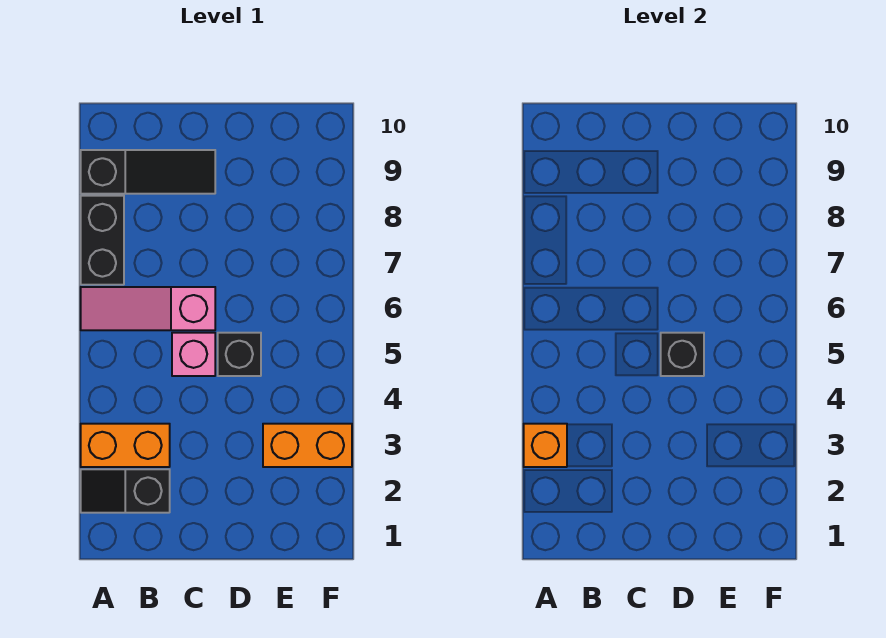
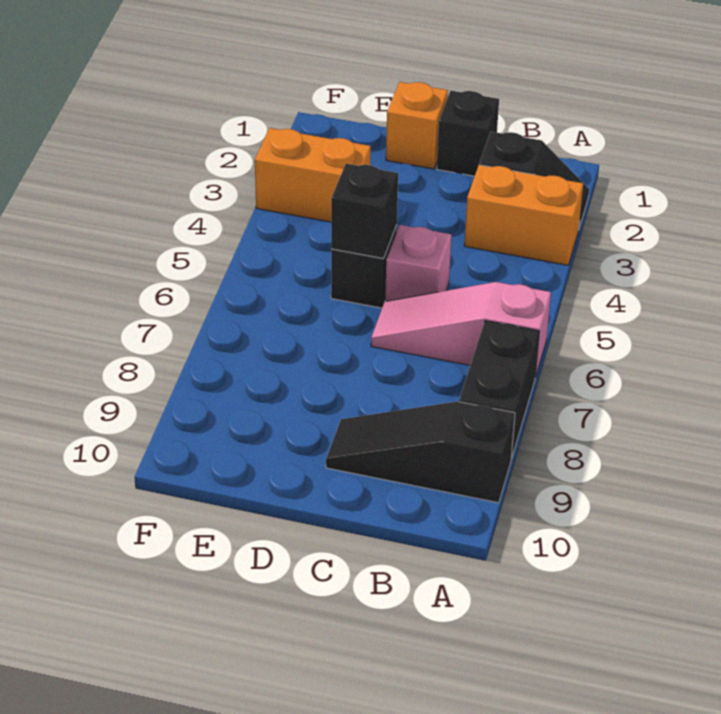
orange 1x1 brick [524,424,567,467] -> orange 1x1 brick moved to [386,82,448,169]
pink 1x3 slope [81,287,215,330] -> pink 1x3 slope turned to [371,282,551,378]
none -> black 1x1 brick [437,91,499,176]

